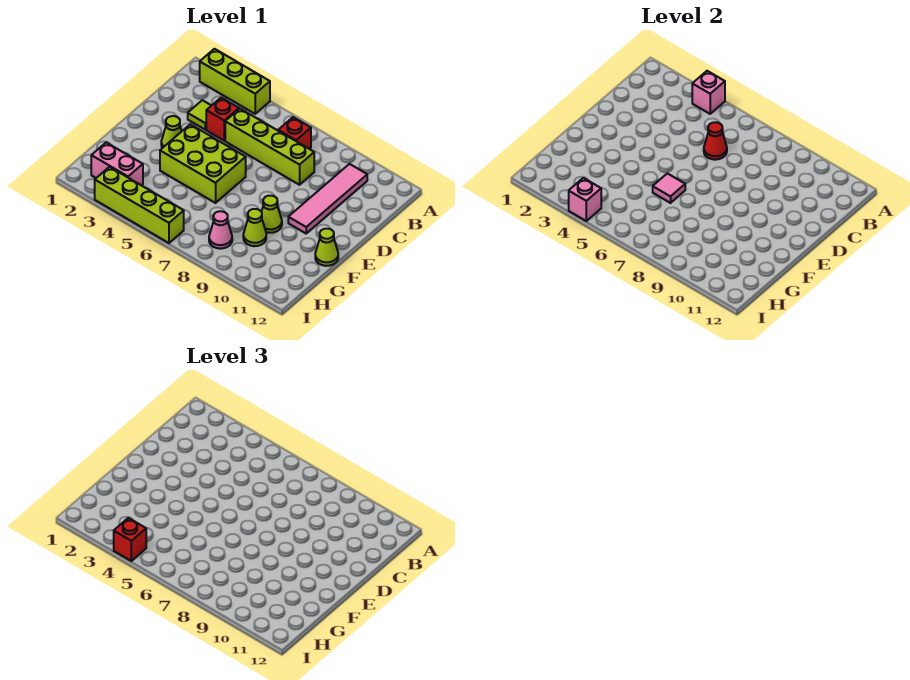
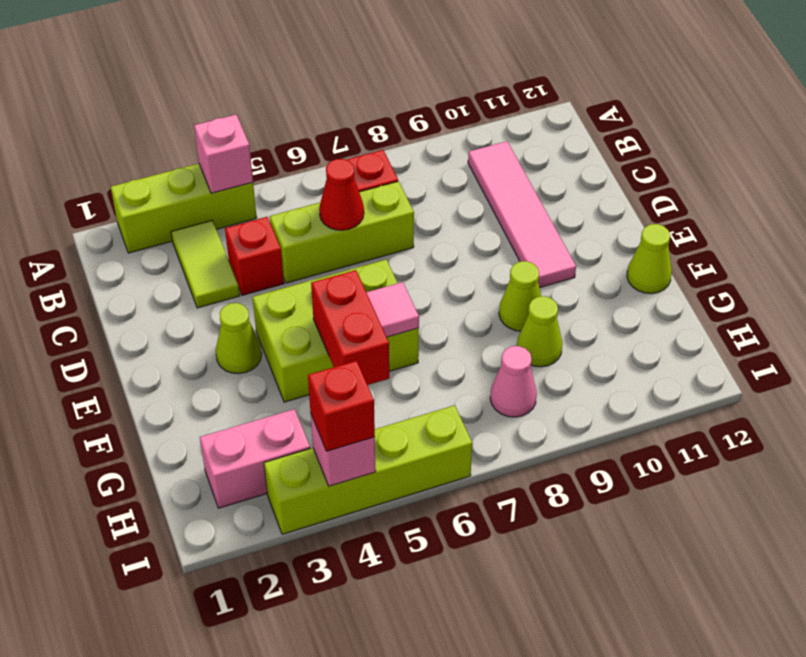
lime 1x1 tile [188,100,212,130] -> lime 1x2 tile [171,220,240,308]
lime 1x4 brick [225,109,314,185] -> lime 1x3 brick [270,181,414,283]
none -> red 1x2 brick [311,270,389,385]

